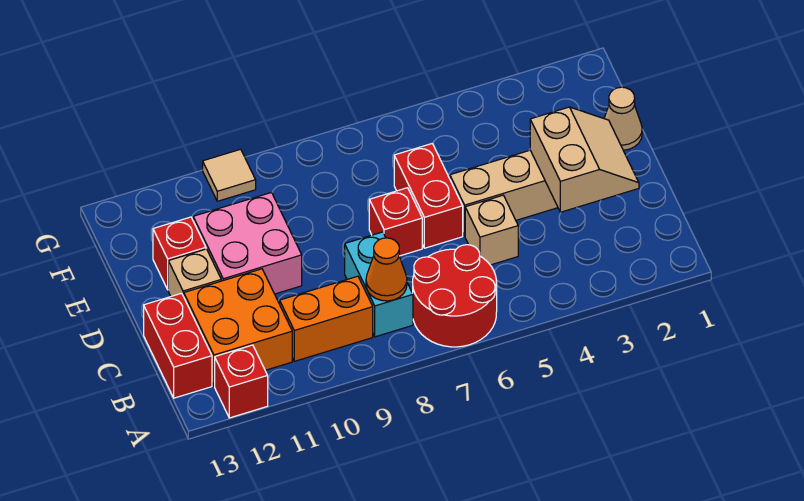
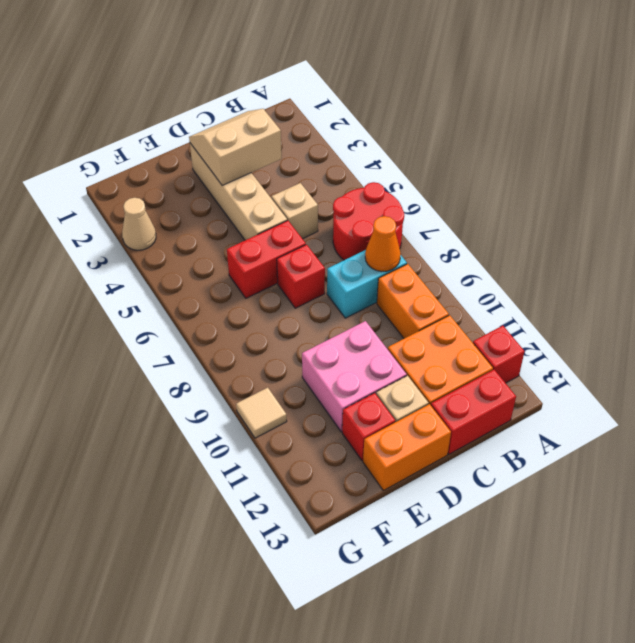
none -> orange 1x2 brick [363,404,451,491]
tan 1x1 cone [604,87,642,150] -> tan 1x1 cone moved to [122,198,156,250]

